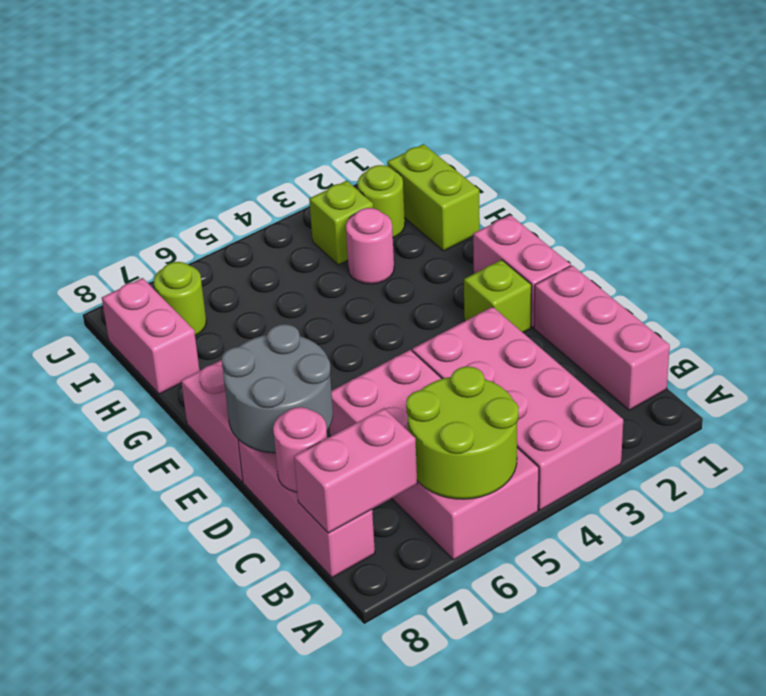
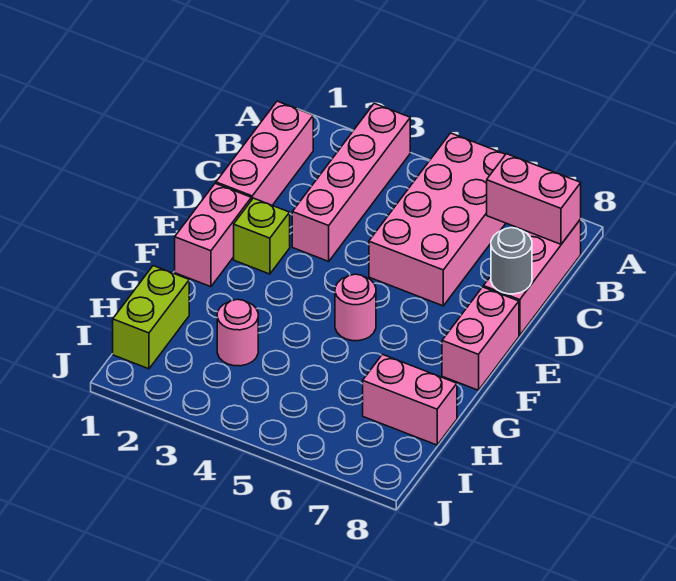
pink 2x4 brick [412,307,623,510] -> pink 1x4 brick [292,103,410,261]
lime 2x2 round brick [406,366,519,499] -> none
pink 1x1 round brick [273,407,327,492] -> pink 1x1 round brick moved to [335,274,376,341]
grey 2x2 round brick [222,324,333,453] -> grey 1x1 round brick [491,228,532,294]
pink 1x2 brick [102,278,200,394] -> pink 1x2 brick turned to [363,355,457,445]
lime 1x1 round brick [358,165,405,238] -> none
lime 1x1 brick [309,181,373,265] -> none
lime 1x1 round brick [154,262,206,336] -> none

